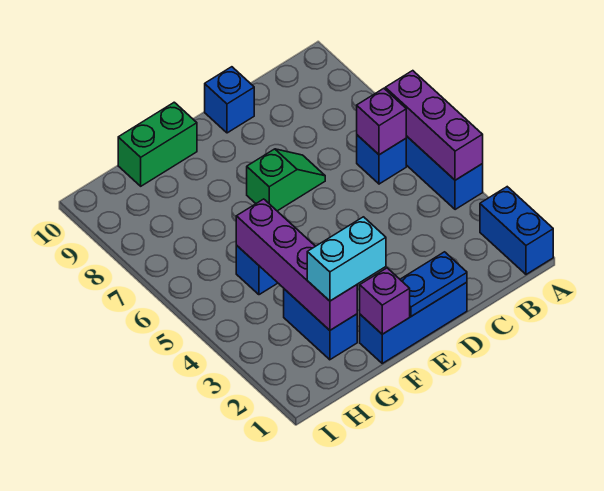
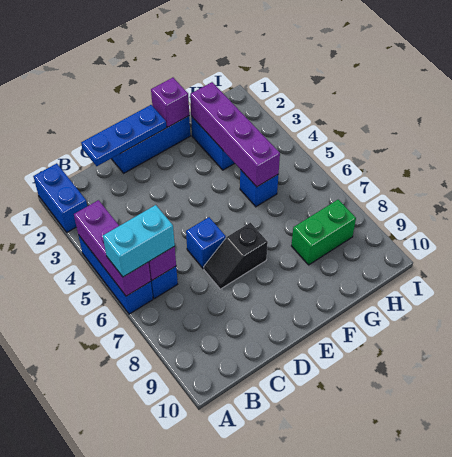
blue 1x2 plate [400,252,467,316] -> blue 1x3 plate [81,105,166,166]
green 1x2 slope [247,149,325,211] -> black 1x2 slope [204,223,268,289]
blue 1x1 brick [205,67,254,133] -> blue 1x1 brick moved to [186,217,226,269]
cyan 1x2 brick [307,217,386,301] -> cyan 1x2 brick moved to [103,205,175,277]
green 1x2 brick [118,102,197,186] -> green 1x2 brick moved to [291,200,356,265]

